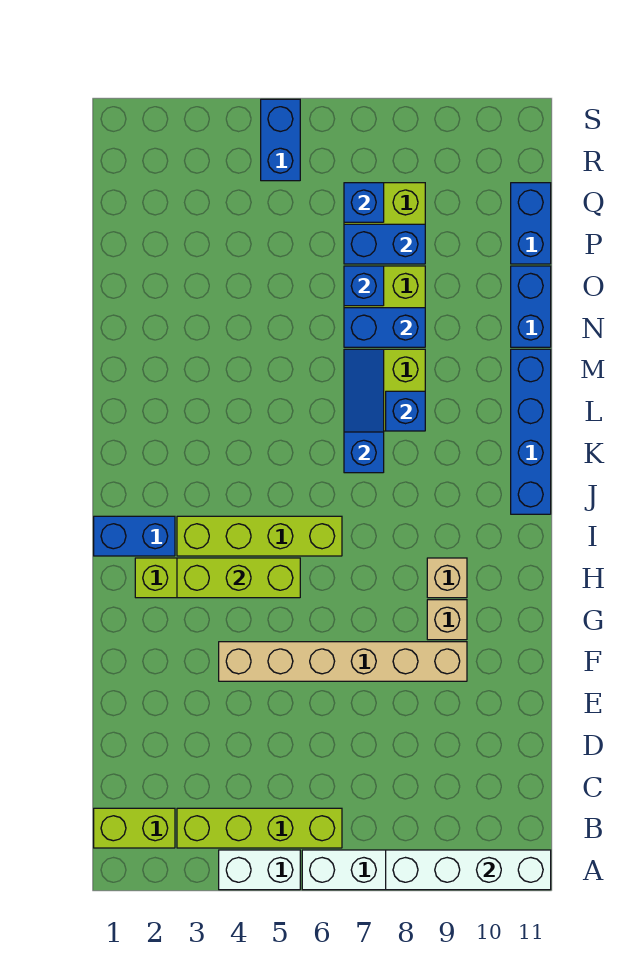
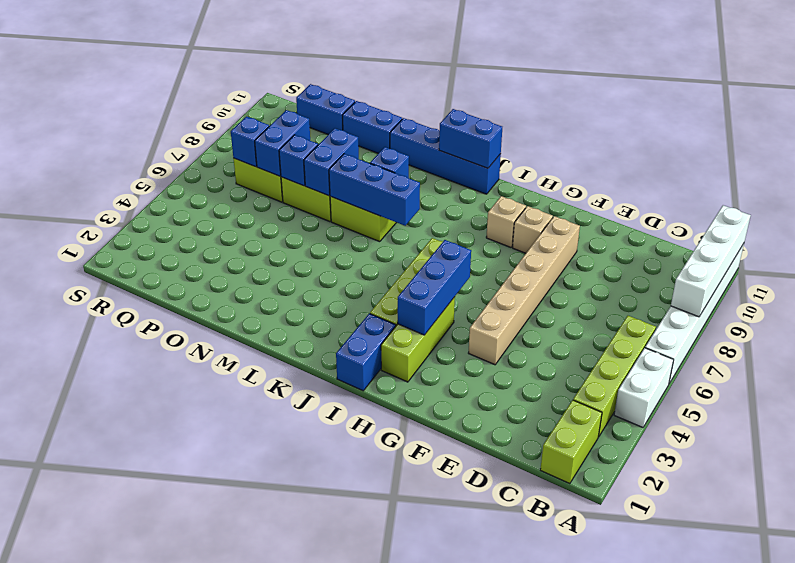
lime 1x3 brick [177,558,300,598] -> blue 1x3 brick [398,240,471,335]
blue 1x3 slope [344,349,384,473] -> blue 1x3 brick [329,154,420,226]
blue 1x2 brick [261,99,300,181] -> blue 1x2 brick moved to [439,109,502,168]

